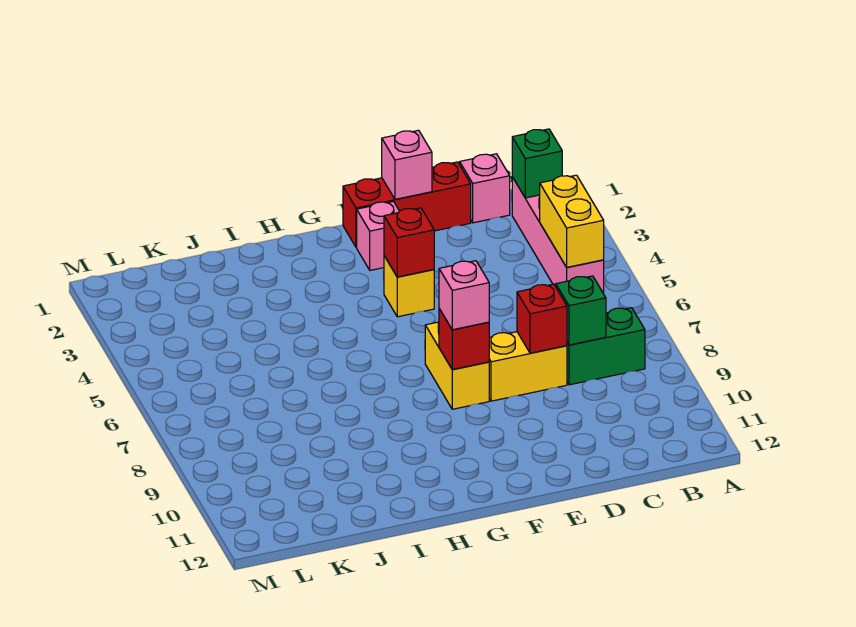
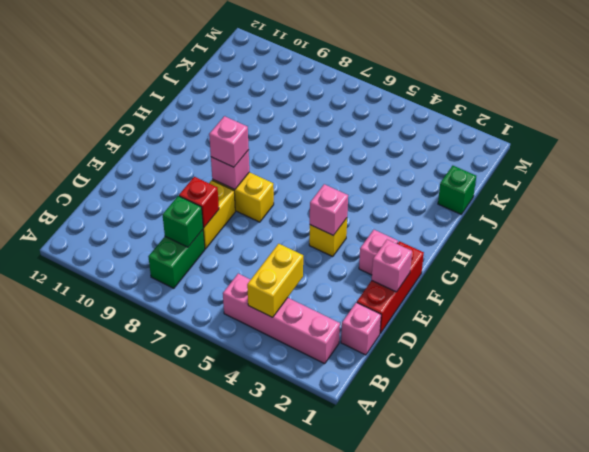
green 1x1 brick [512,129,562,198] -> green 1x1 brick moved to [438,166,476,214]
yellow 1x2 brick [540,175,604,267] -> yellow 1x2 brick turned to [247,244,303,317]
red 1x1 brick [384,208,434,277] -> pink 1x1 brick [310,184,348,236]
red 1x1 brick [439,309,489,369] -> pink 1x1 brick [211,150,249,190]

